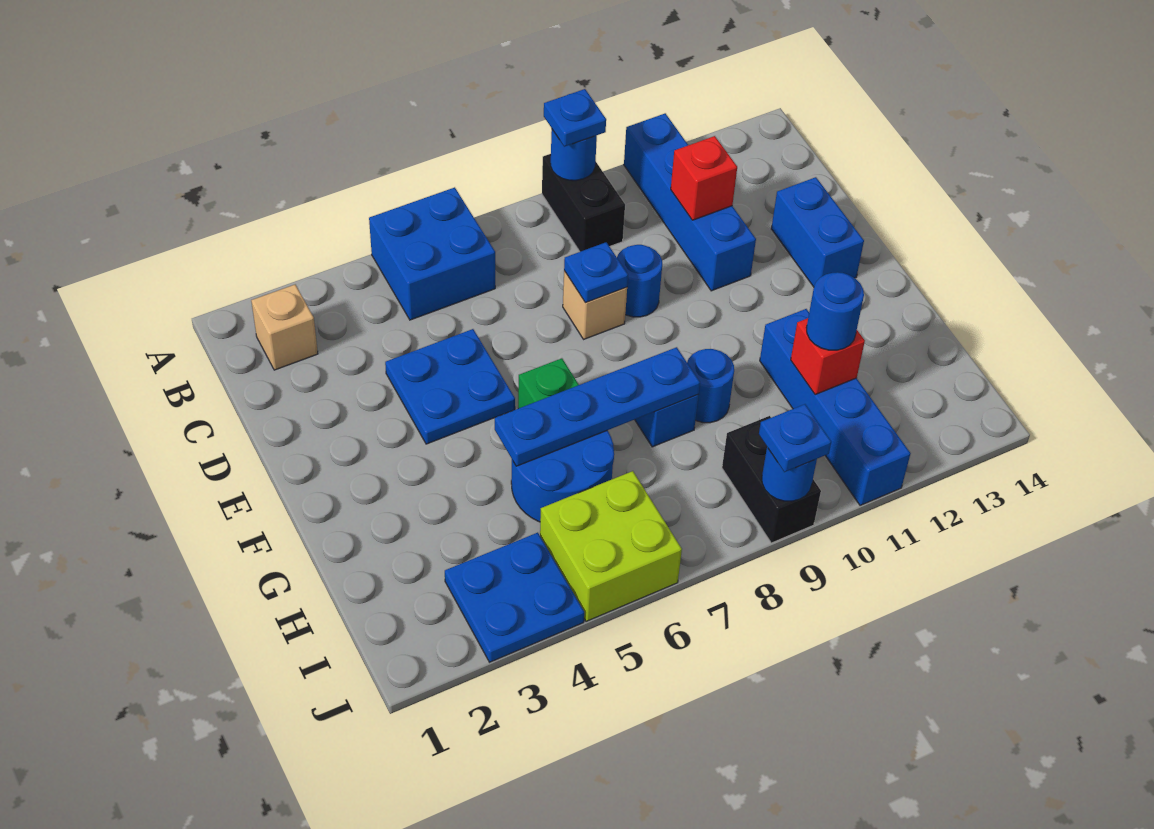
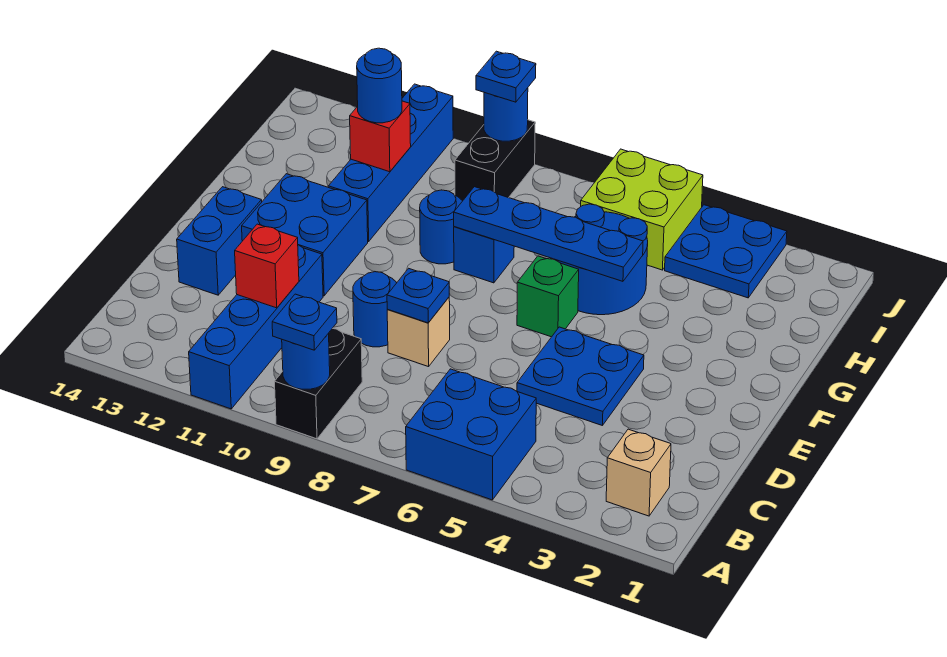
none -> blue 2x2 brick [242,174,368,296]

